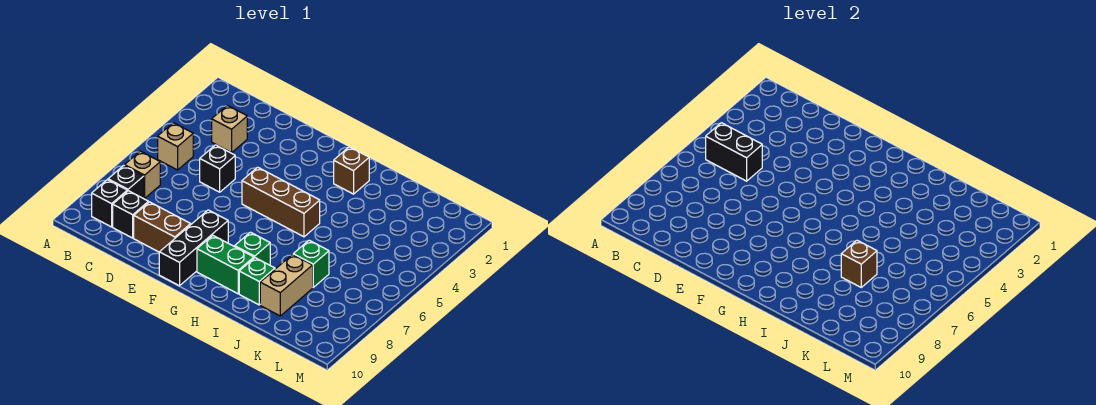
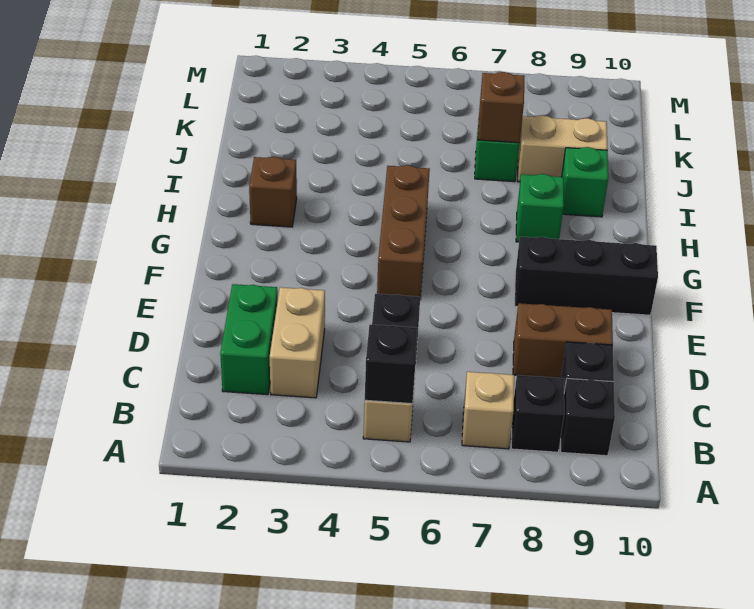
black 1x2 brick [706,123,762,181] -> black 1x1 brick [365,324,418,404]
tan 1x1 brick [212,105,247,153] -> tan 1x2 brick [270,287,325,398]
brown 1x2 brick [134,202,191,252] -> brown 1x2 brick turned to [513,303,613,378]
green 1x2 brick [197,235,254,294] -> green 1x2 brick moved to [220,284,278,395]

